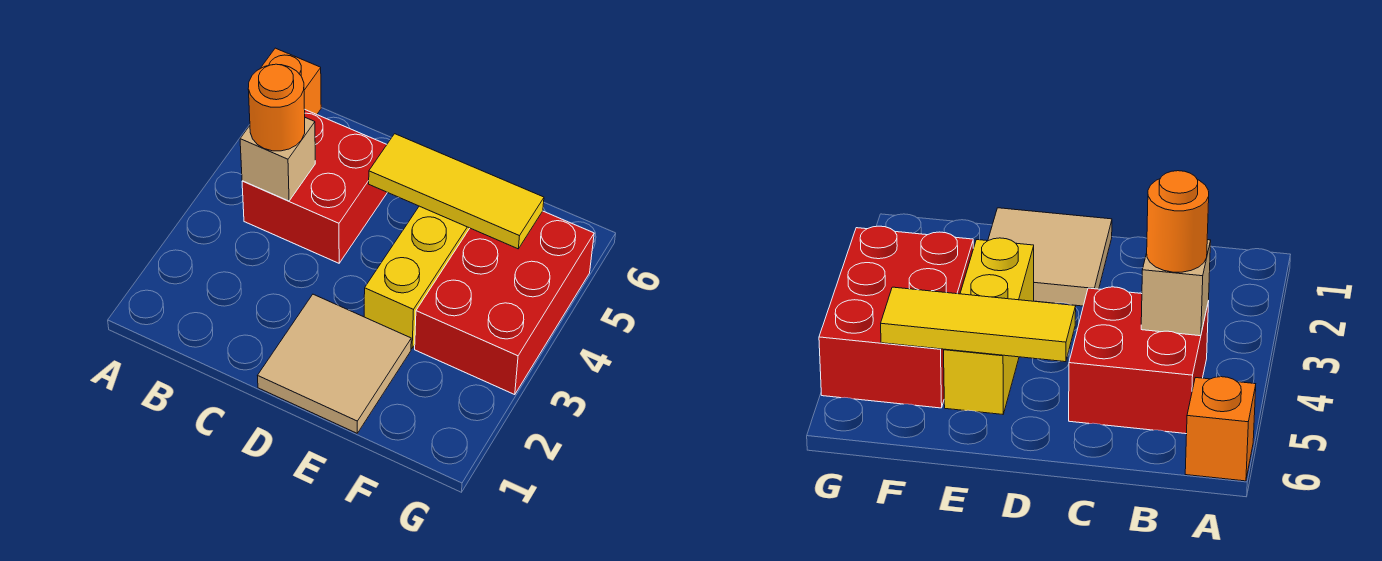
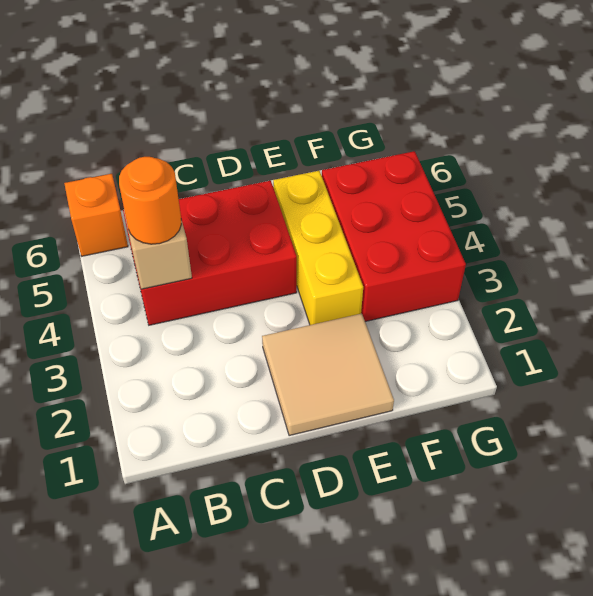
red 2x2 brick [242,110,387,263] -> red 2x3 brick [123,180,297,325]
yellow 1x3 tile [369,134,544,249] -> none

